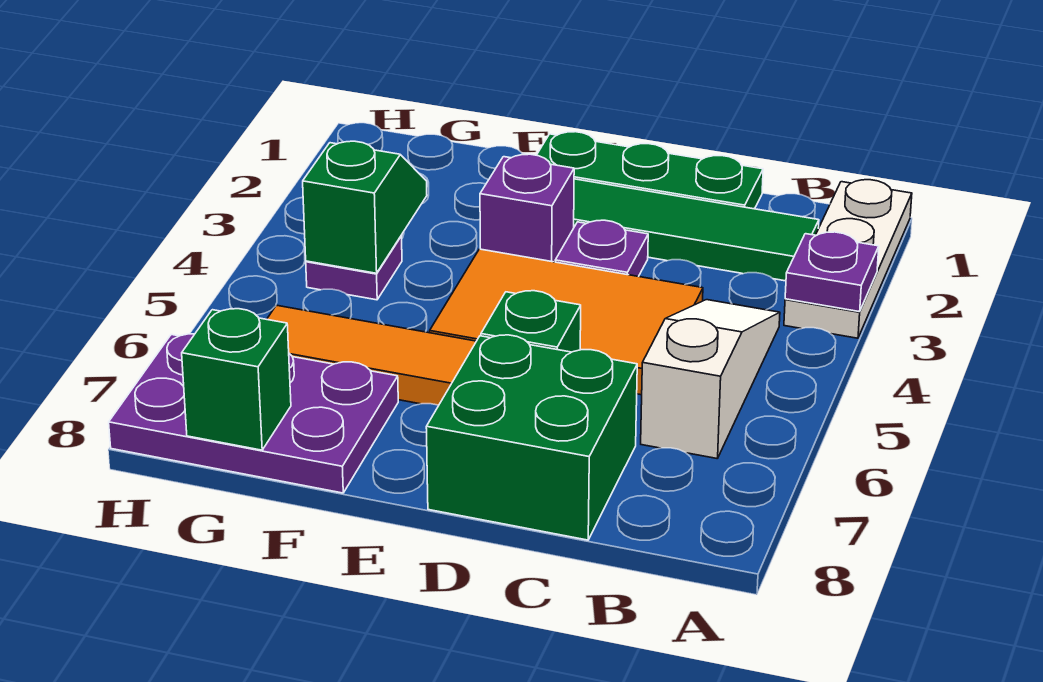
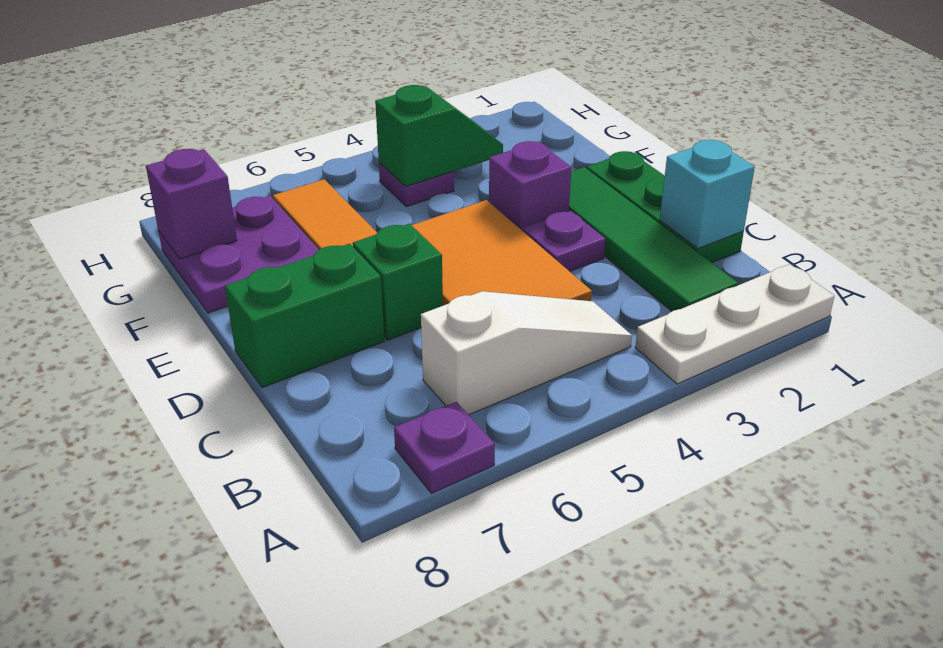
purple 1x1 plate [785,232,879,312] -> purple 1x1 plate moved to [394,402,495,493]
none -> cyan 1x1 brick [660,140,755,249]
green 2x2 brick [426,335,637,540] -> green 1x2 brick [225,244,385,388]
purple 2x3 plate [109,334,398,493] -> purple 2x2 plate [158,196,319,313]
green 1x1 brick [182,309,291,450] -> purple 1x1 brick [146,149,237,259]

